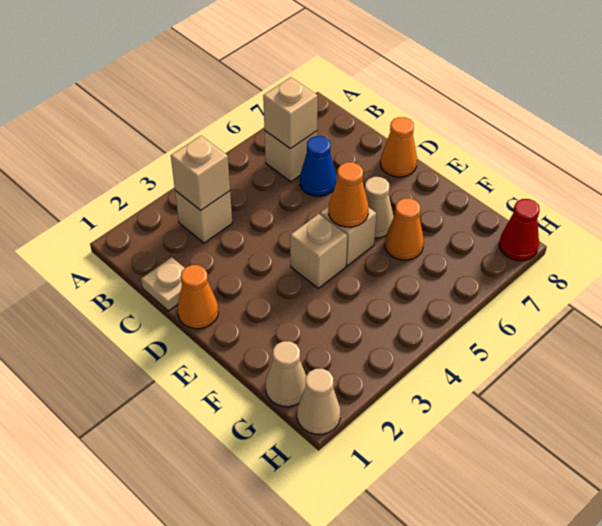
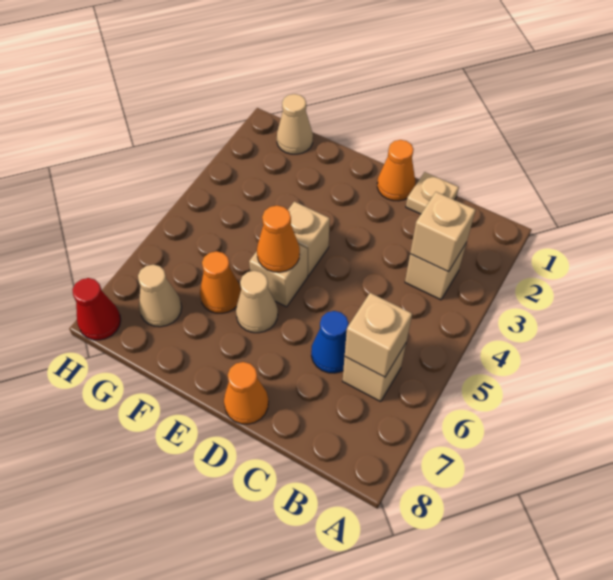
tan 1x1 cone [297,369,340,434] -> tan 1x1 cone moved to [138,265,182,327]

